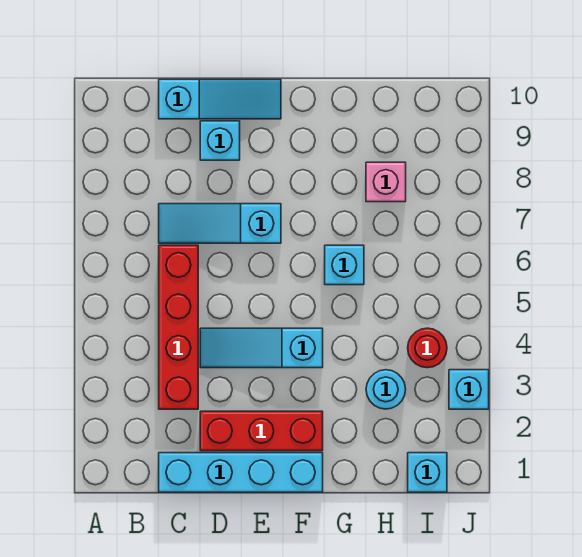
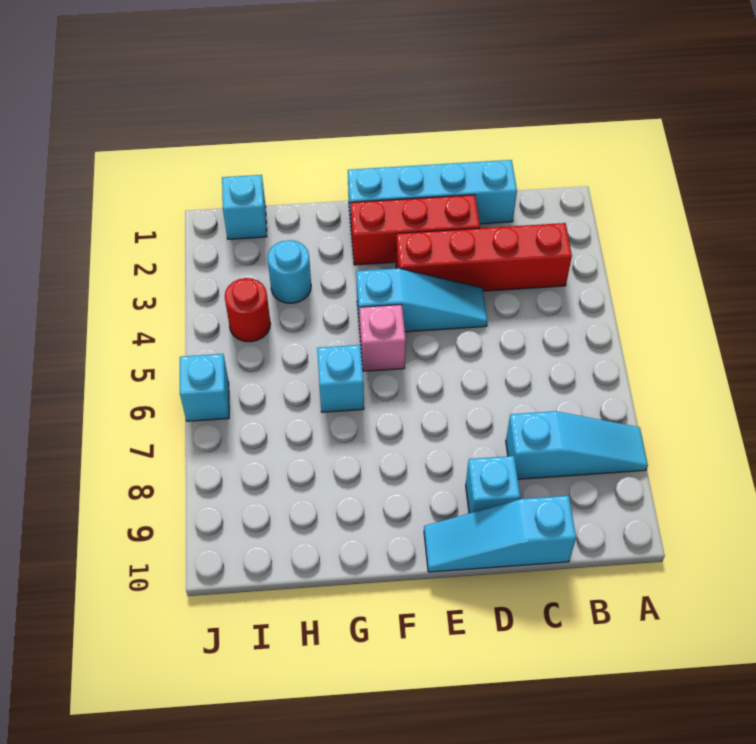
red 1x4 brick [159,245,198,409] -> red 1x4 brick turned to [396,223,572,291]
cyan 1x3 slope [159,204,281,243] -> cyan 1x3 slope moved to [506,411,648,479]
pink 1x1 brick [366,162,406,202] -> pink 1x1 brick moved to [359,305,406,371]
cyan 1x1 brick [449,370,489,409] -> cyan 1x1 brick moved to [180,354,229,421]

